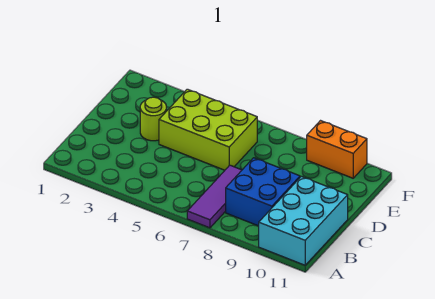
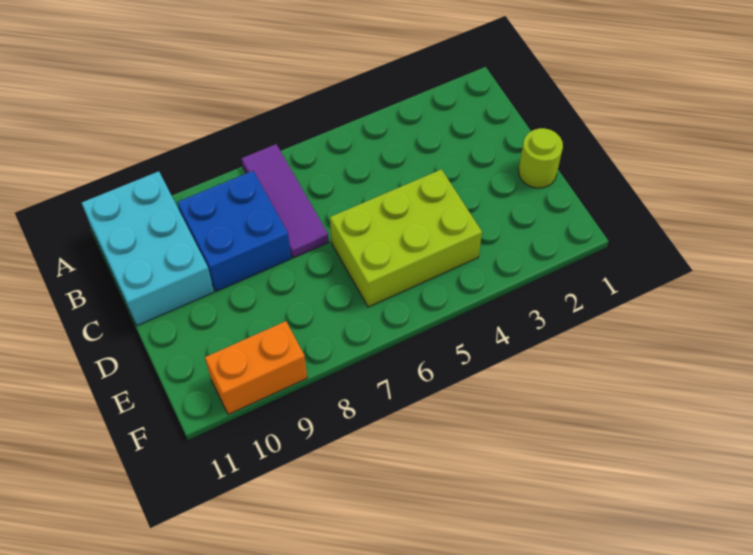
lime 1x1 round brick [140,97,167,141] -> lime 1x1 round brick moved to [519,128,563,188]

